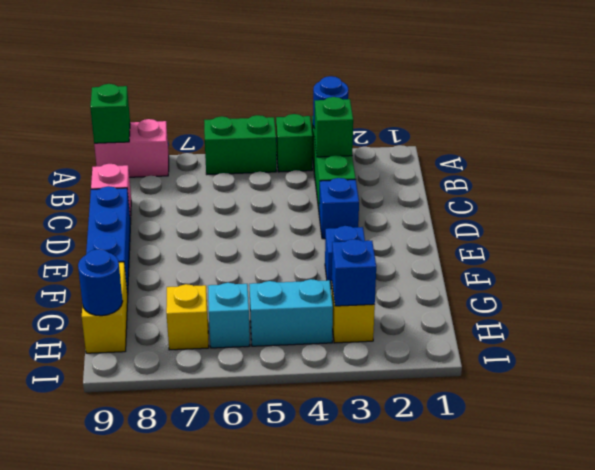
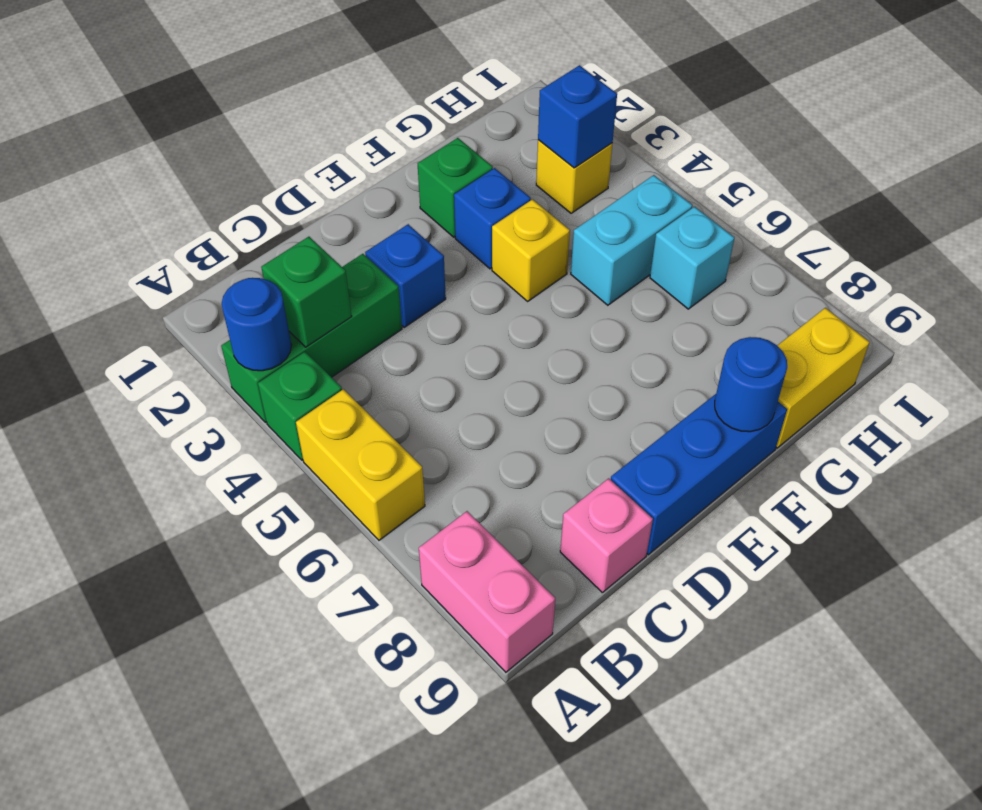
green 1x2 brick [204,115,276,174] -> yellow 1x2 brick [296,389,425,540]
green 1x1 brick [90,84,130,144] -> green 1x1 brick moved to [418,138,493,237]
cyan 1x2 brick [249,279,333,346] -> cyan 1x2 brick turned to [571,175,692,305]
yellow 1x1 brick [166,284,209,350] -> yellow 1x1 brick moved to [492,199,570,301]
blue 1x1 round brick [78,249,123,316] -> blue 1x1 round brick moved to [715,337,787,432]

